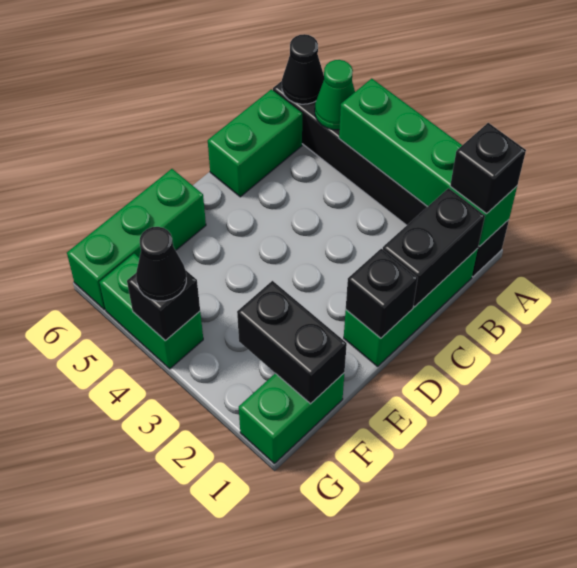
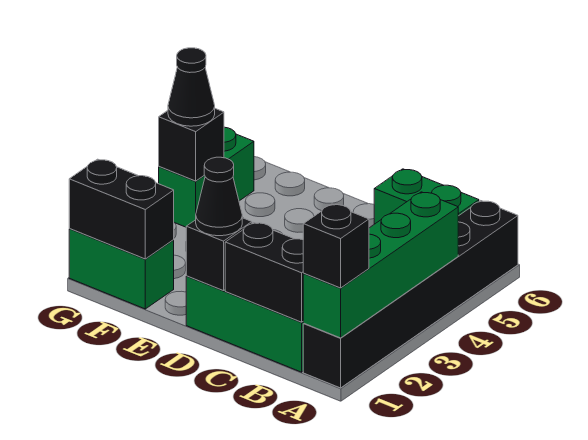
green 1x1 cone [315,60,355,130] -> none
black 1x1 cone [282,34,324,104] -> black 1x1 cone moved to [196,157,242,236]
green 1x3 brick [67,169,206,309] -> none
black 1x2 brick [237,281,347,404] -> black 1x2 brick turned to [69,159,174,259]

